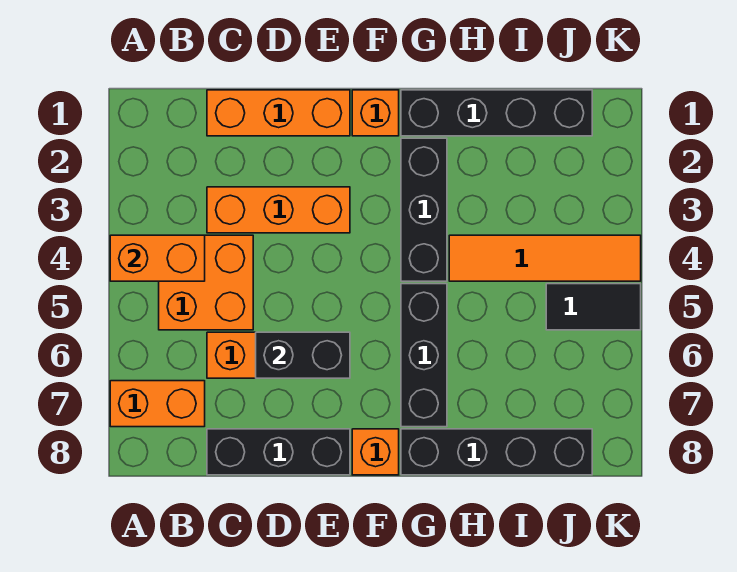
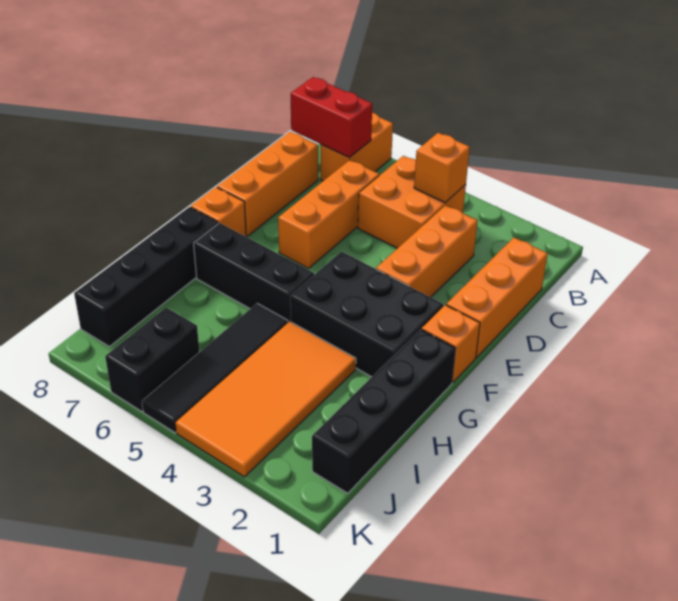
orange 1x2 brick [110,235,205,281] -> orange 1x1 brick [414,133,470,203]
none -> red 1x2 brick [291,77,372,158]
black 1x3 brick [207,429,350,475] -> orange 1x3 brick [217,132,318,236]
black 1x2 brick [256,332,350,378] -> black 1x2 brick moved to [105,308,200,412]
black 1x3 brick [401,138,447,281] -> black 2x3 brick [290,252,443,377]
orange 1x4 tile [449,235,641,281] -> orange 2x4 tile [175,321,356,477]
black 1x2 tile [546,284,641,330] -> black 1x4 tile [142,304,288,433]

